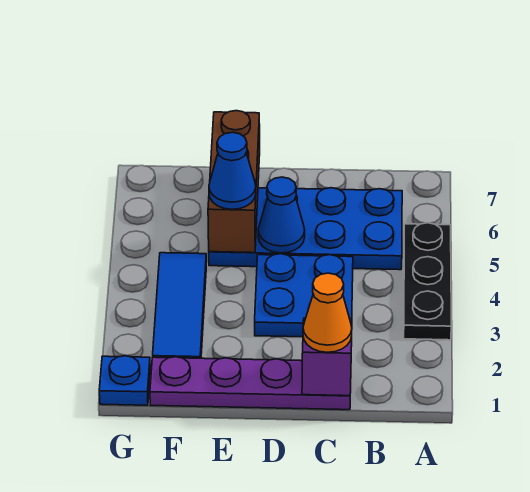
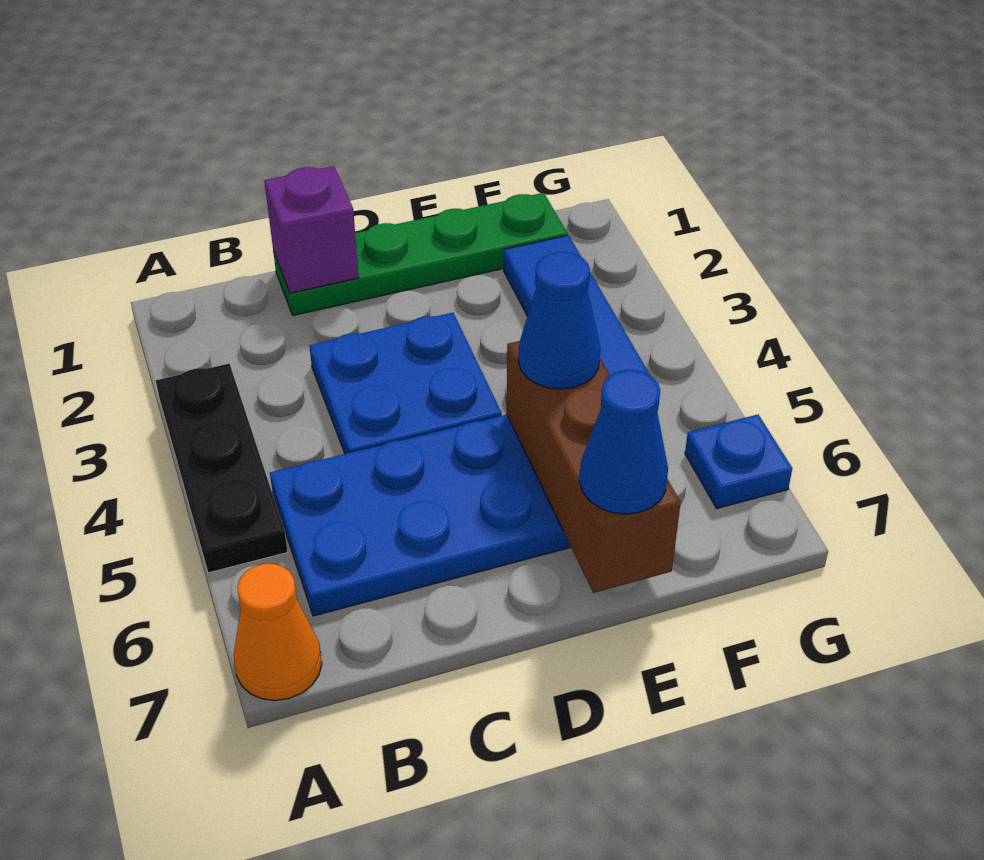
purple 1x4 plate [150,357,350,410] -> green 1x4 plate [273,193,567,315]
orange 1x1 cone [303,273,352,352] -> orange 1x1 cone moved to [234,564,322,701]
blue 1x1 cone [258,177,305,253] -> blue 1x1 cone moved to [579,370,668,514]
blue 1x1 plate [99,356,150,405] -> blue 1x1 plate moved to [685,415,792,508]

